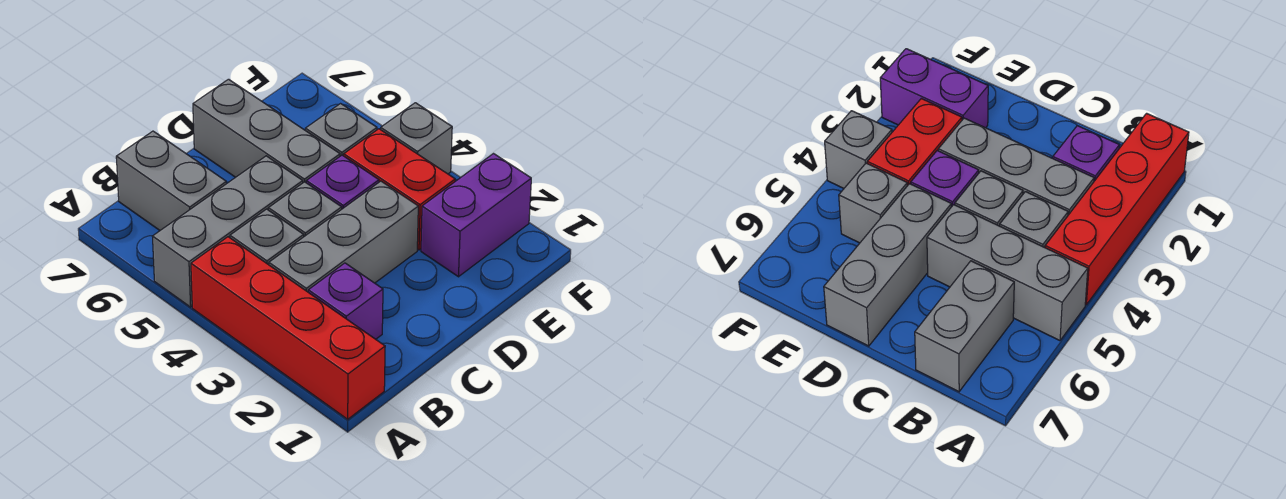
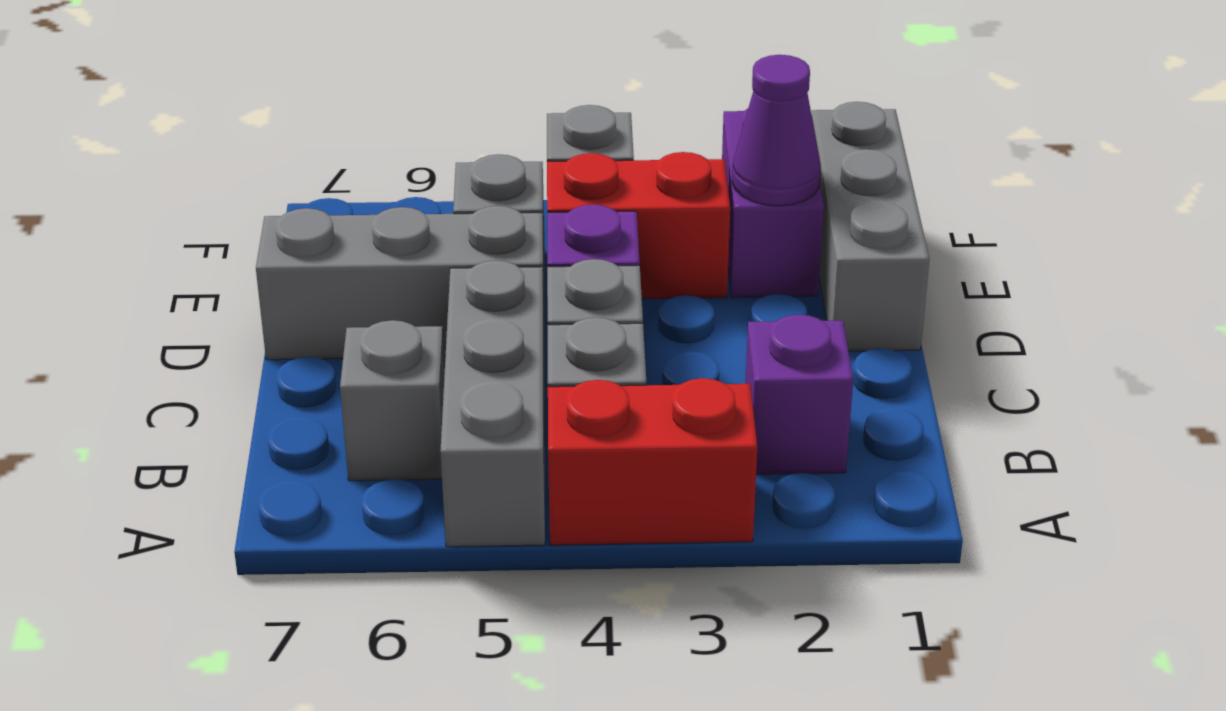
red 1x4 brick [191,237,385,419] -> red 1x2 brick [548,378,757,545]
grey 1x3 brick [269,181,418,292] -> grey 1x3 brick moved to [811,102,929,351]
grey 1x2 brick [116,131,226,230] -> grey 1x1 brick [340,320,445,481]
none -> purple 1x1 cone [732,55,821,206]

